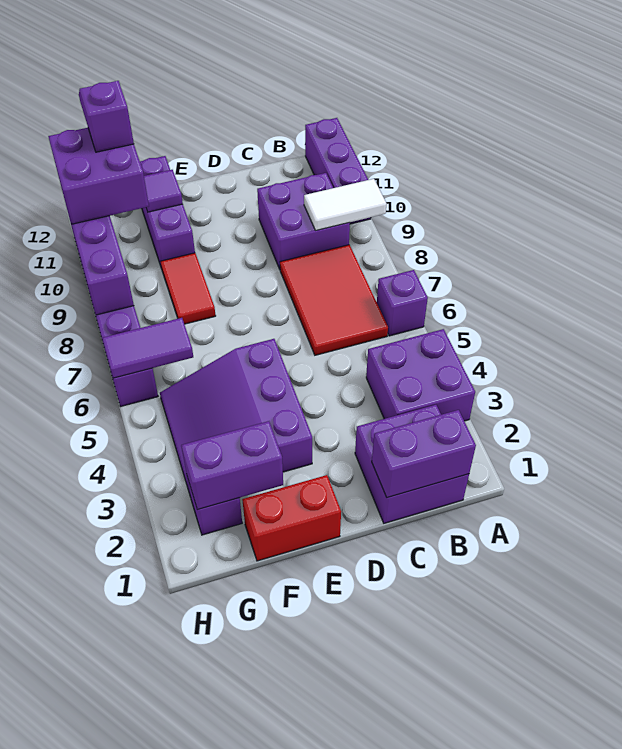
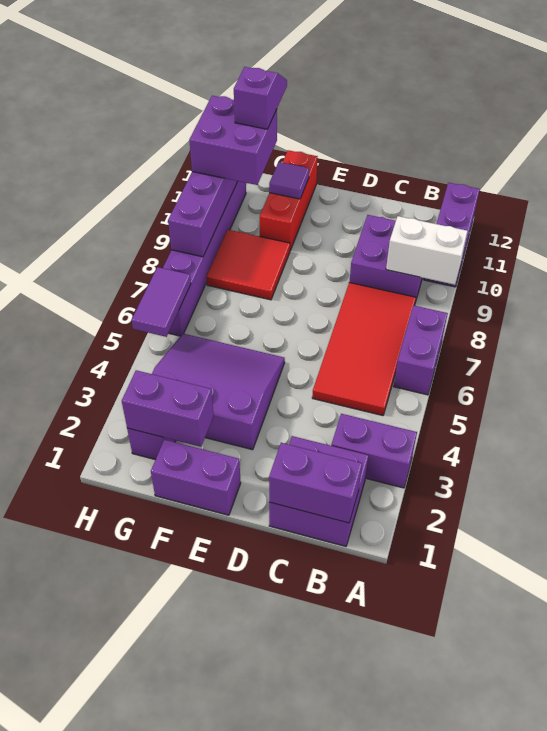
purple 2x2 brick [366,329,475,421] -> purple 1x2 brick [331,414,417,488]
purple 1x1 brick [377,270,428,336] -> purple 1x2 brick [394,305,448,395]
white 1x2 tile [304,179,386,230] -> white 1x2 brick [386,216,467,285]
red 2x3 tile [280,245,388,355] -> red 2x4 tile [312,283,416,416]
red 1x2 brick [242,475,341,561] -> purple 1x2 brick [151,440,241,515]
purple 3x3 slope [160,339,312,497] -> purple 3x3 slope turned to [152,334,285,450]
red 1x2 tile [161,253,216,324] -> red 2x2 tile [206,230,290,300]
purple 1x3 brick [140,156,195,266] -> red 1x3 brick [260,150,317,250]
purple 1x2 tile [102,318,193,378] -> purple 1x2 tile turned to [132,267,191,337]

